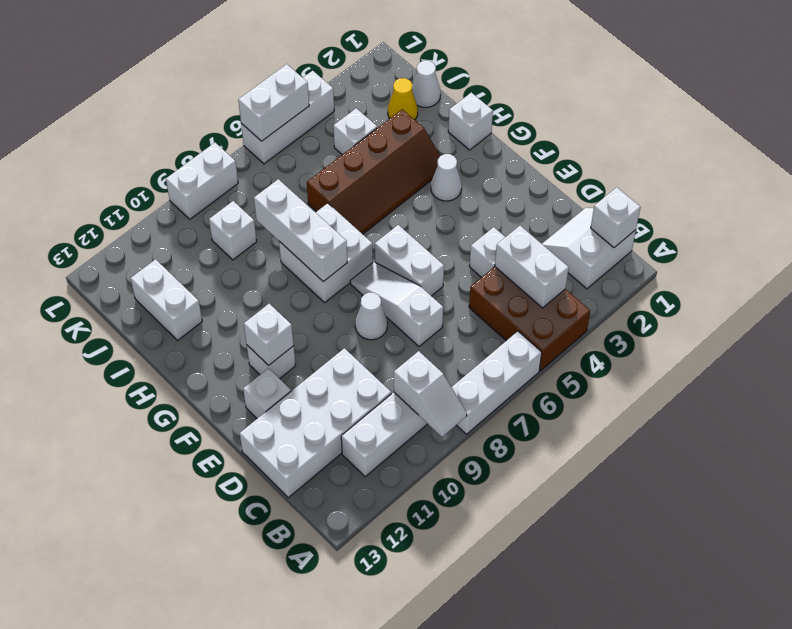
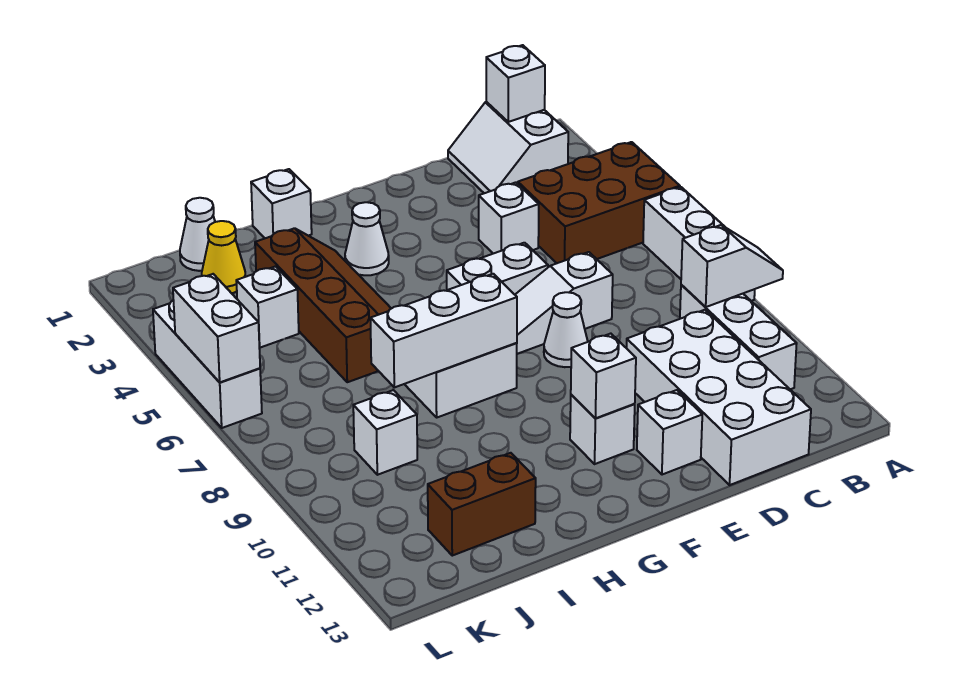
white 1x2 brick [495,226,569,308] -> none
white 1x2 brick [131,259,202,340] -> brown 1x2 brick [428,453,536,556]
white 1x2 brick [166,143,238,219] -> none

